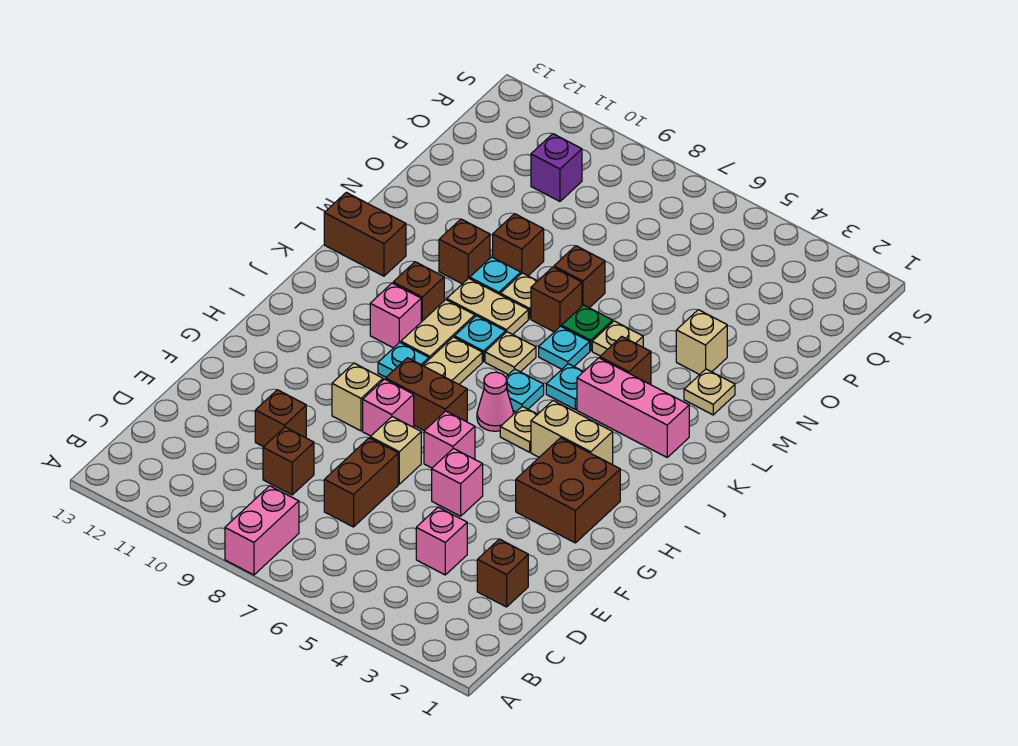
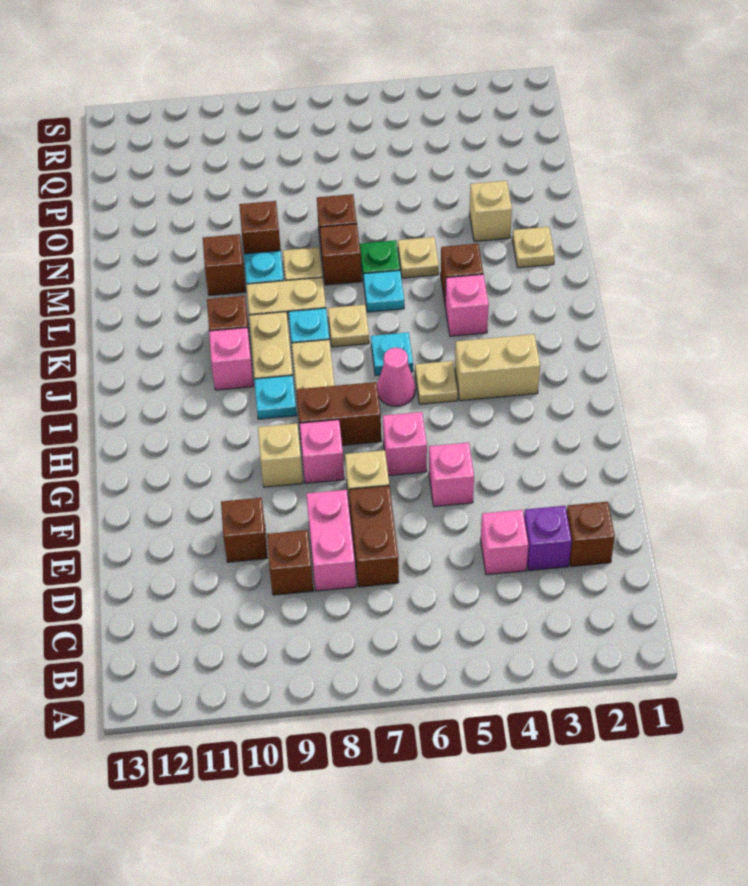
pink 1x2 brick [225,486,299,575] -> pink 1x2 brick moved to [306,490,356,591]
brown 2x2 brick [516,438,620,543] -> none
pink 1x3 brick [577,358,689,457] -> pink 1x1 brick [445,274,489,336]
cyan 1x1 plate [546,364,583,409] -> none
brown 1x2 brick [324,192,406,276] -> none
purple 1x1 brick [531,134,582,201] -> purple 1x1 brick moved to [524,506,572,571]

